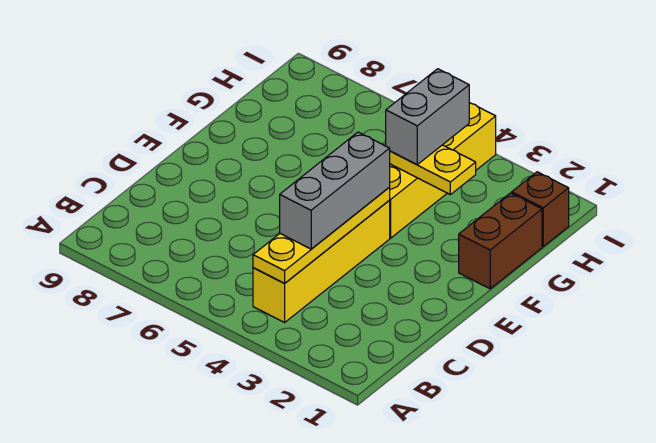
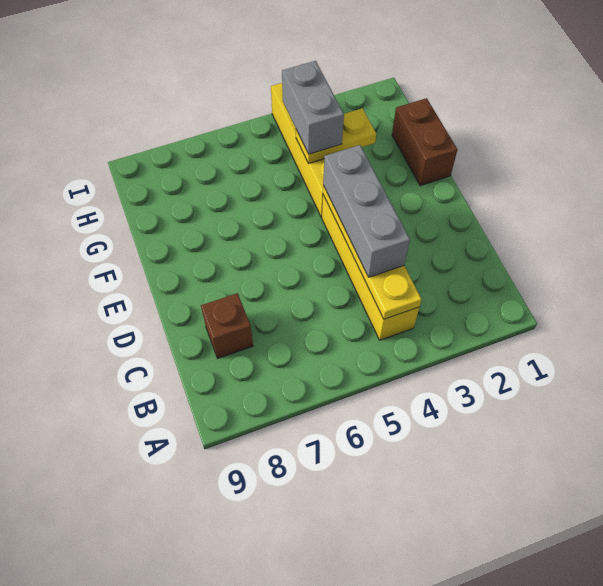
brown 1x1 brick [512,172,569,246] -> brown 1x1 brick moved to [201,293,253,358]

